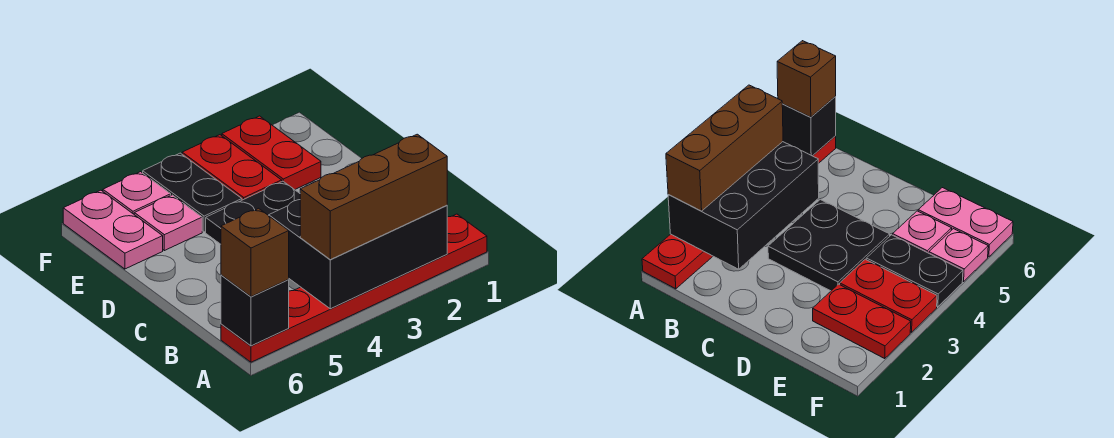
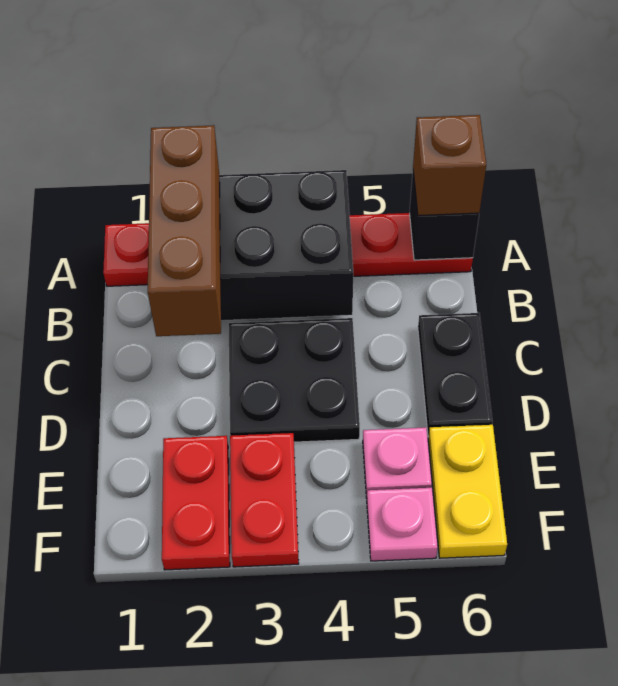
brown 1x3 brick [300,134,447,260] -> brown 1x3 brick turned to [148,125,221,336]
black 1x2 plate [143,153,242,232] -> black 1x2 plate moved to [418,313,493,437]
pink 1x2 plate [63,190,163,269] -> yellow 1x2 plate [428,425,507,558]

